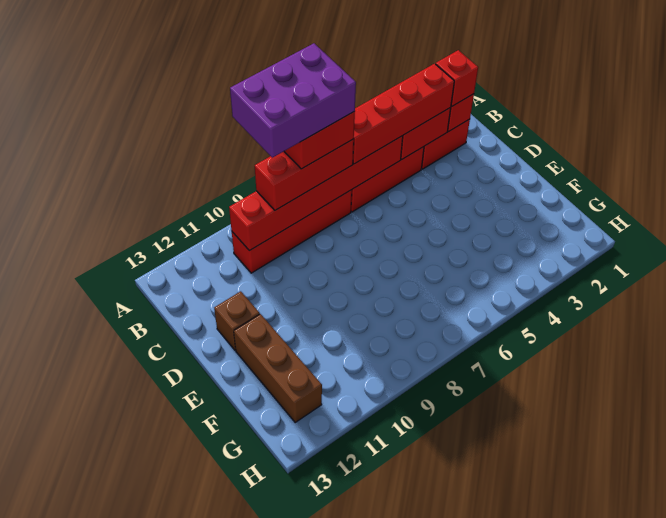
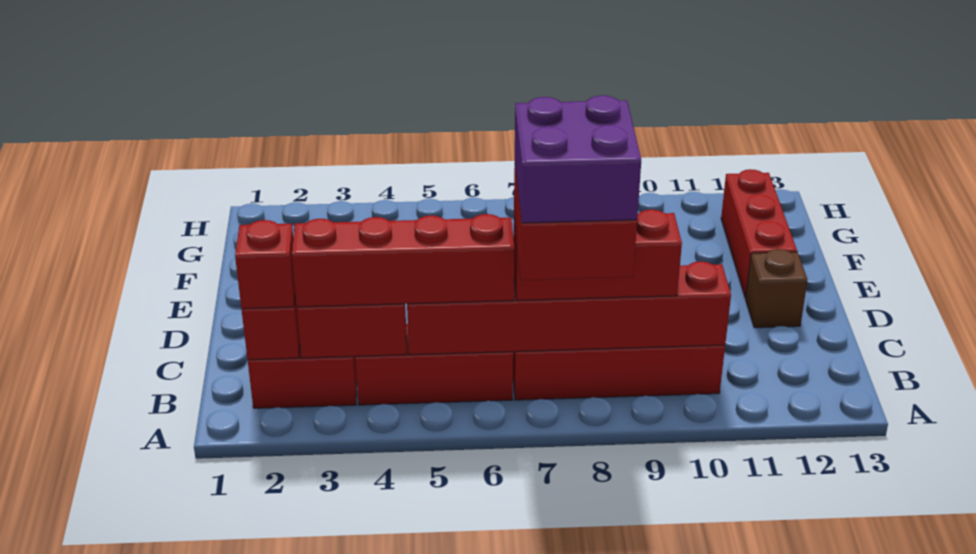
purple 2x3 brick [230,43,356,158] -> purple 2x2 brick [515,95,641,223]
brown 1x3 brick [234,314,322,422] -> red 1x3 brick [721,169,797,298]

